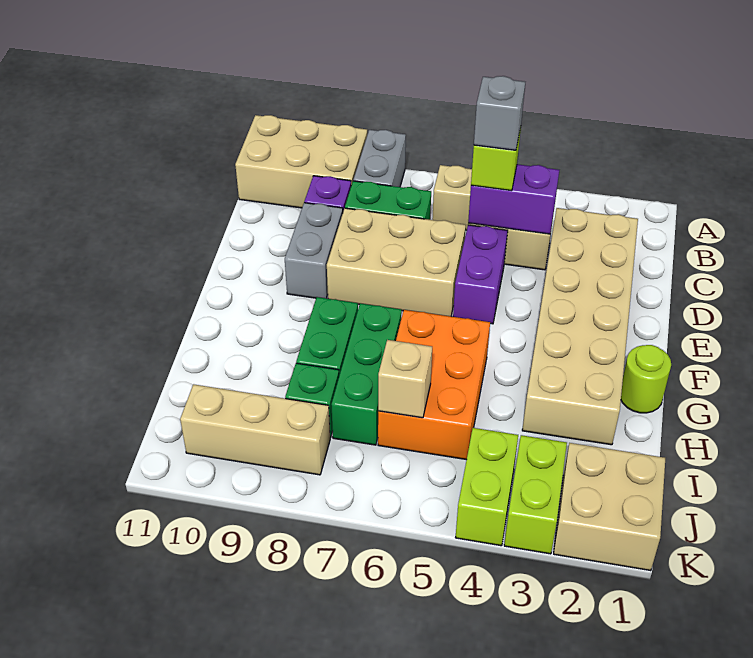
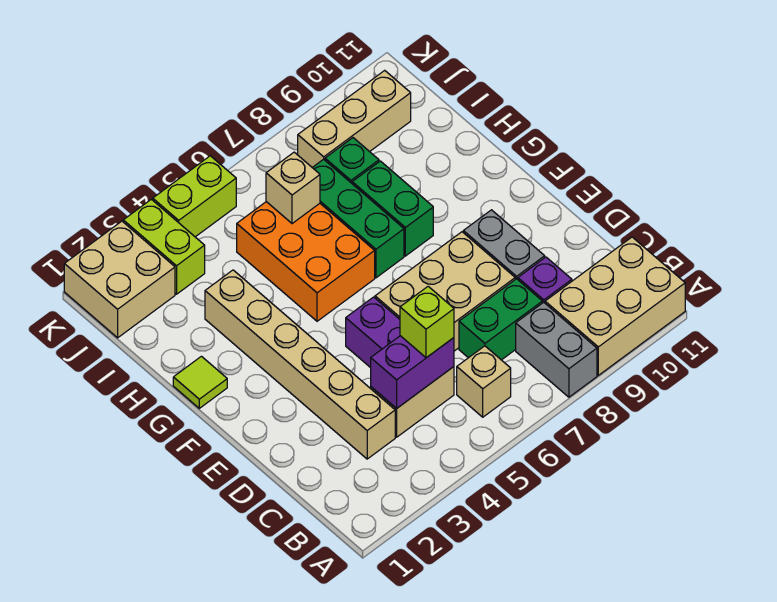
tan 2x6 brick [522,208,638,445] -> tan 1x6 brick [205,270,395,459]
grey 1x1 brick [474,76,525,150] -> none
lime 1x1 round brick [621,345,671,413] -> lime 1x1 tile [173,356,227,408]
lime 1x2 brick [455,428,518,546] -> lime 1x2 brick turned to [153,156,236,237]

